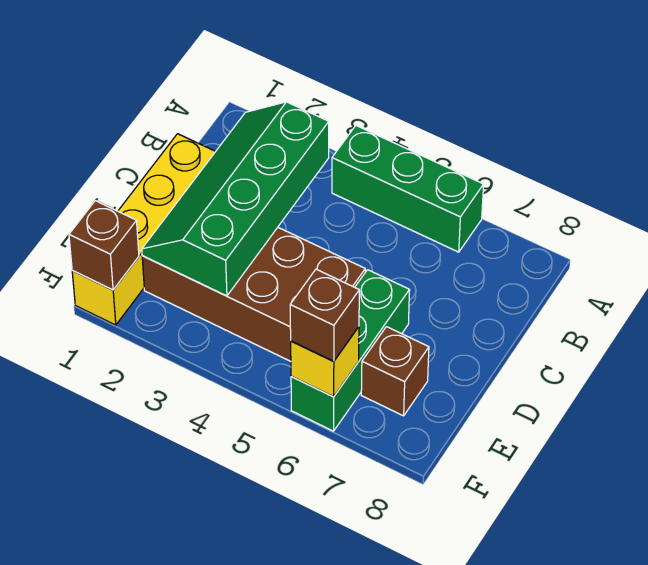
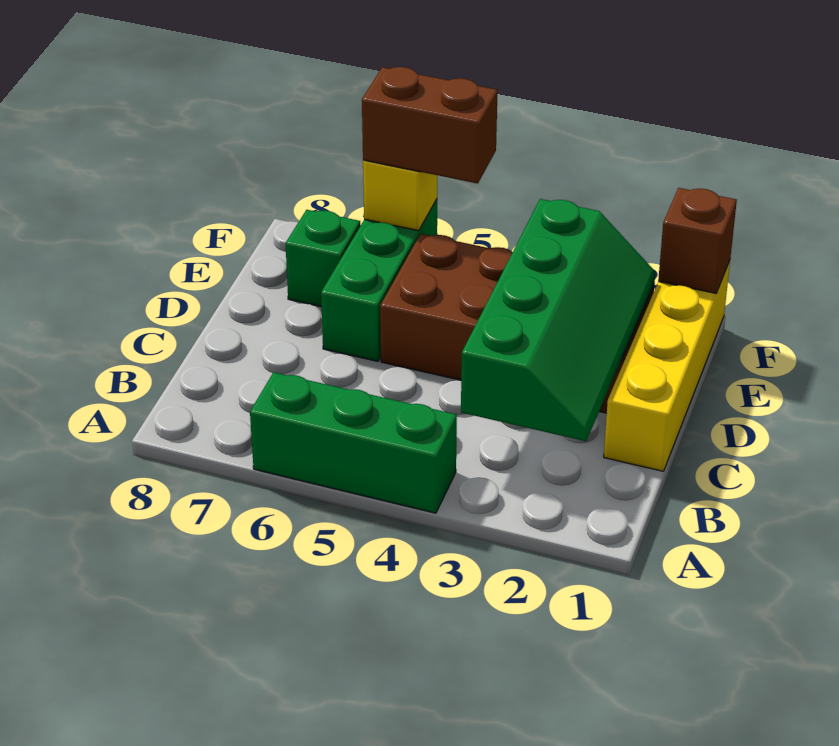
brown 1x1 brick [361,327,429,416] -> green 1x1 brick [286,210,361,307]
brown 1x1 brick [290,269,359,361] -> brown 1x2 brick [362,67,498,184]

